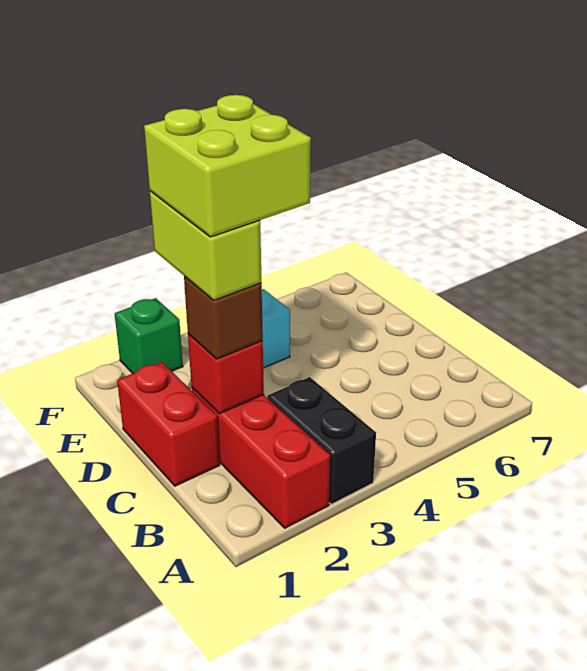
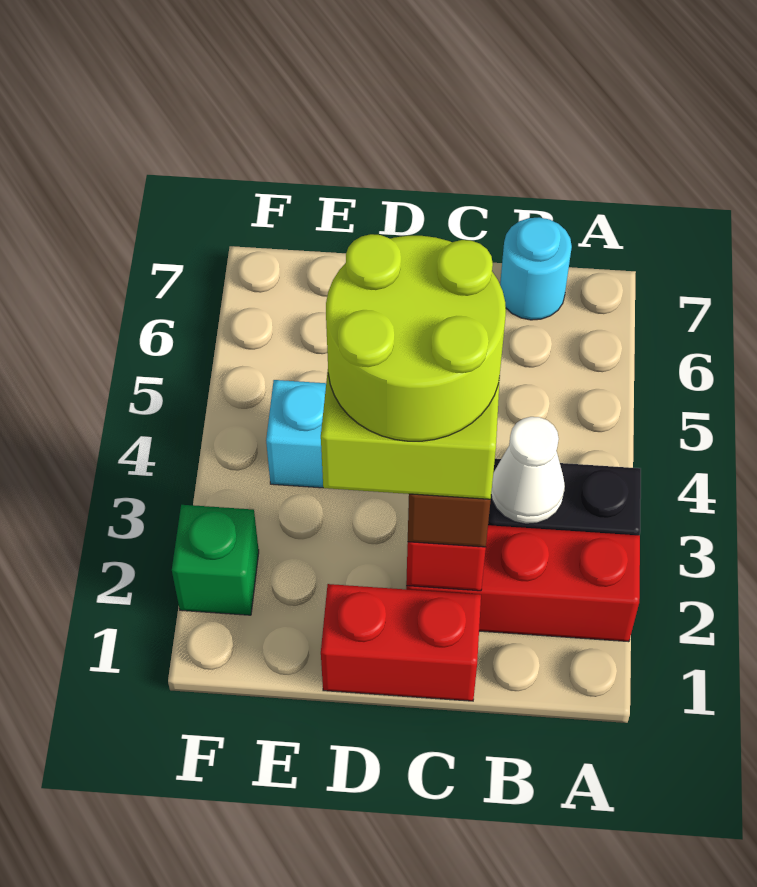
none -> white 1x1 cone [491,417,565,524]
none -> cyan 1x1 round brick [500,218,572,320]
lime 2x2 brick [144,95,311,237] -> lime 2x2 round brick [326,234,506,441]

